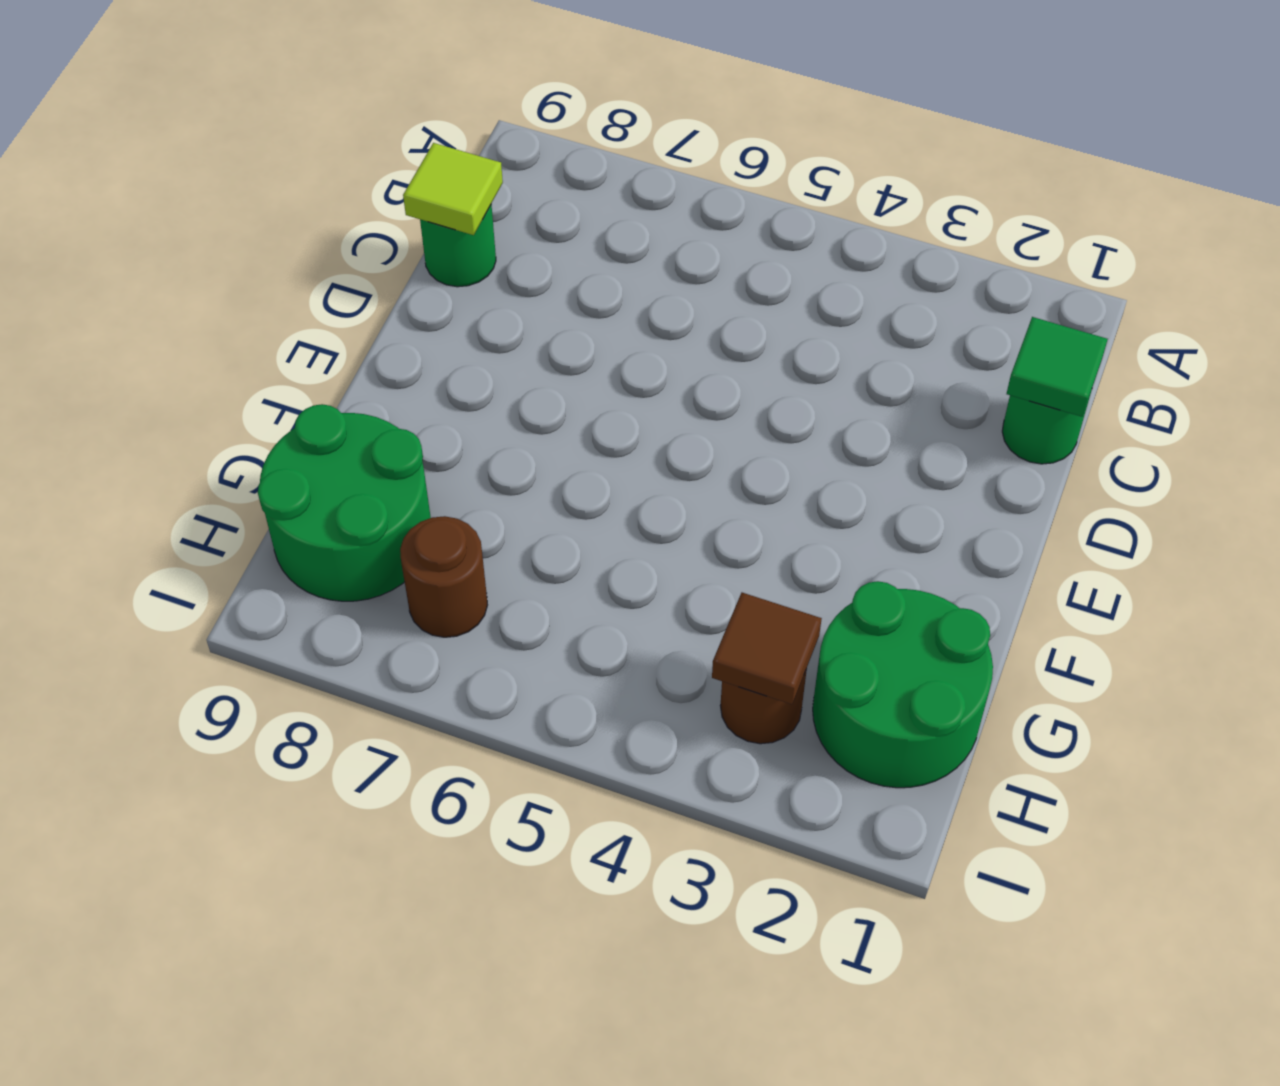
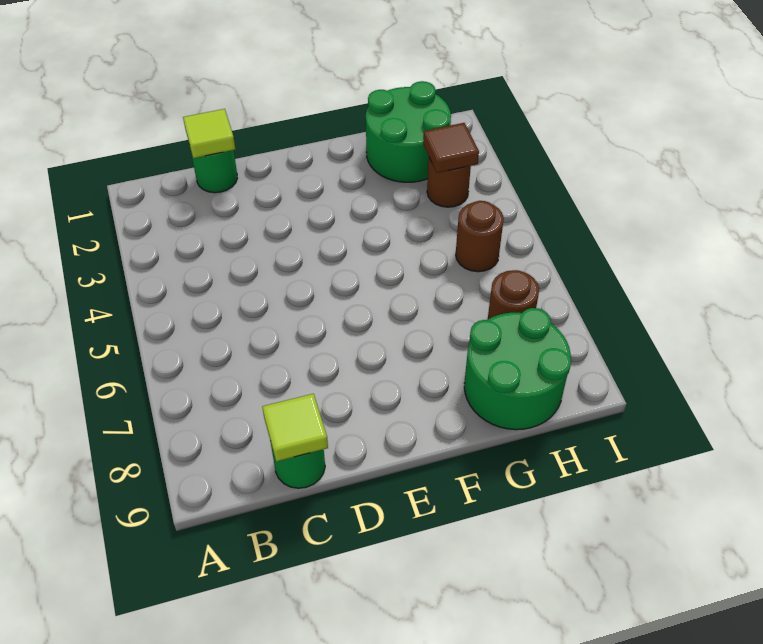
green 1x1 tile [1007,317,1108,417] -> lime 1x1 tile [183,109,235,158]
none -> brown 1x1 round brick [456,201,504,272]

